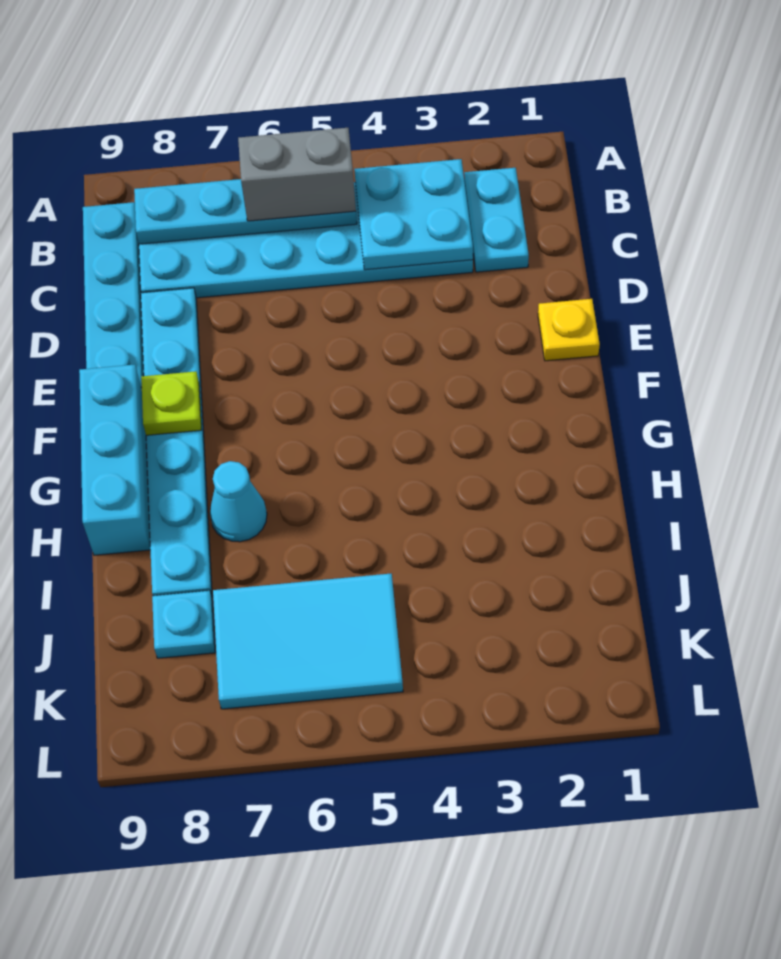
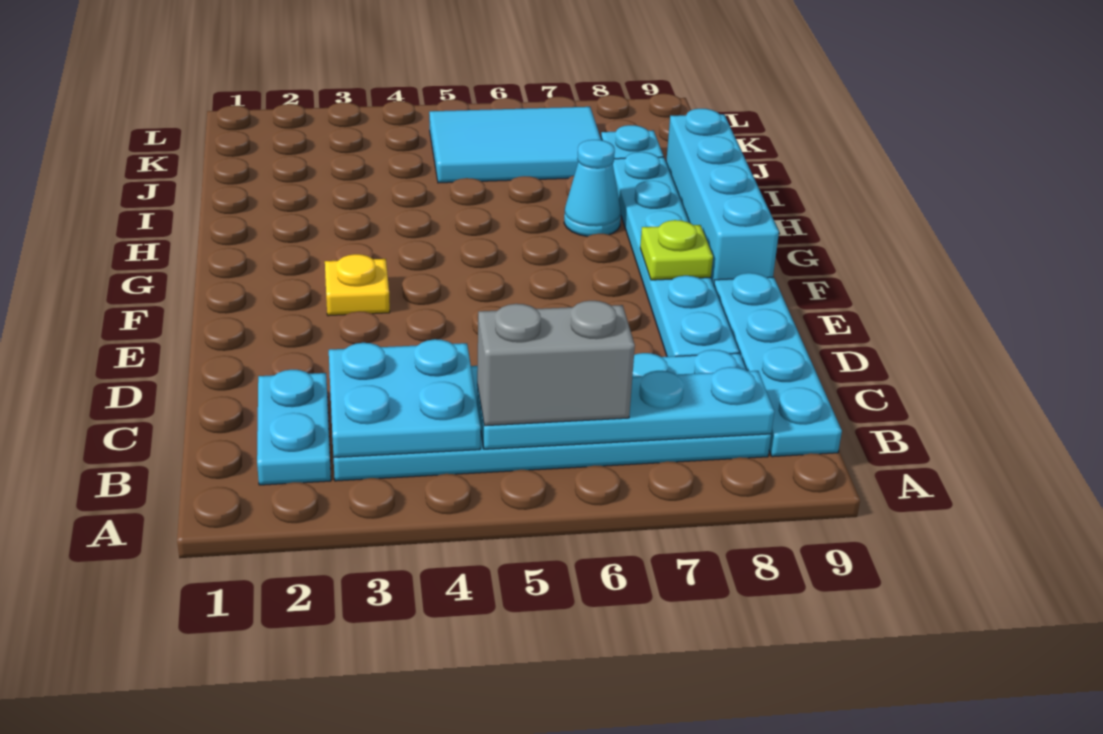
yellow 1x1 plate [538,299,600,361] -> yellow 1x1 plate moved to [325,254,390,316]
cyan 1x3 brick [79,364,150,555] -> cyan 1x4 brick [666,109,779,285]

